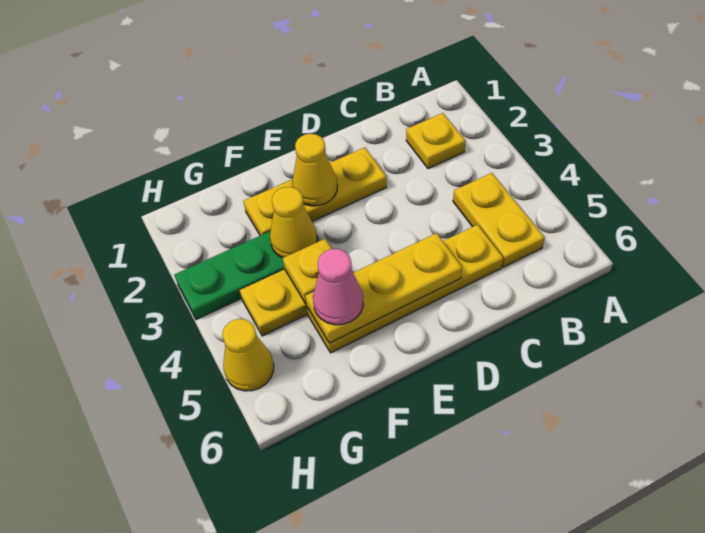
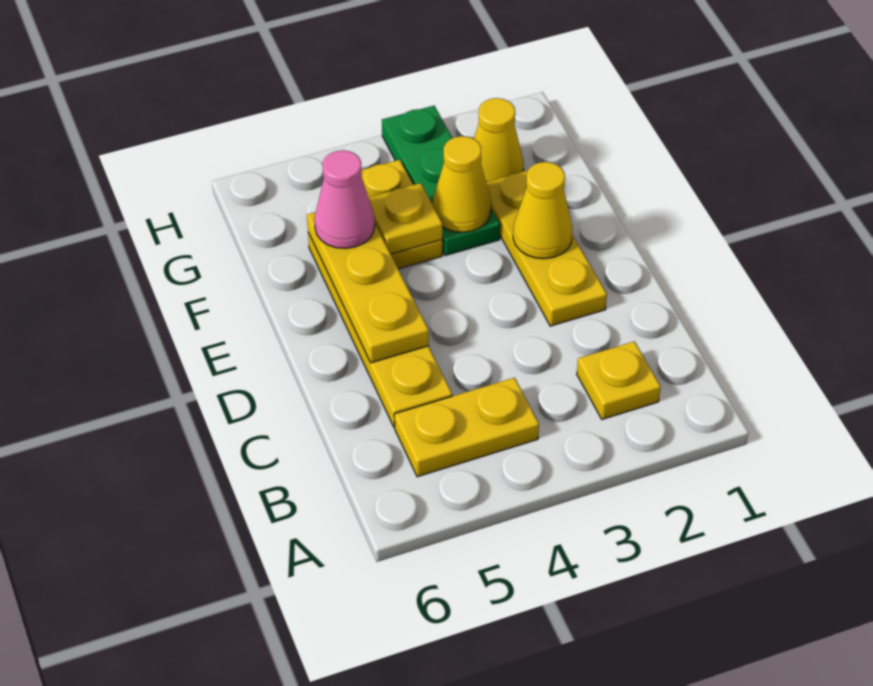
yellow 1x1 cone [222,319,274,391] -> yellow 1x1 cone moved to [474,98,524,182]

